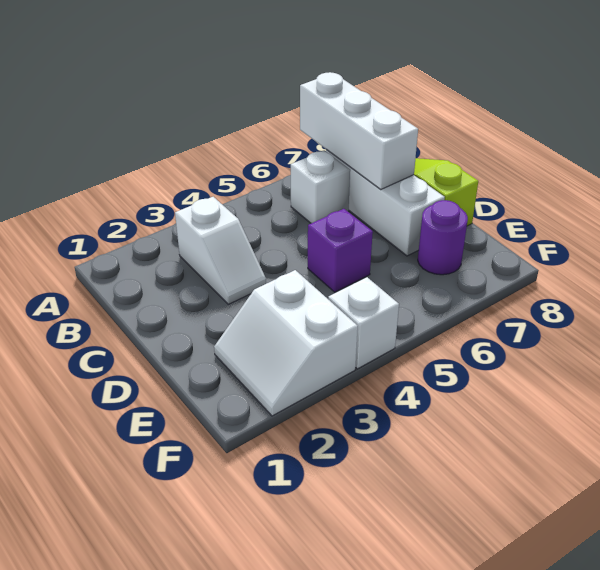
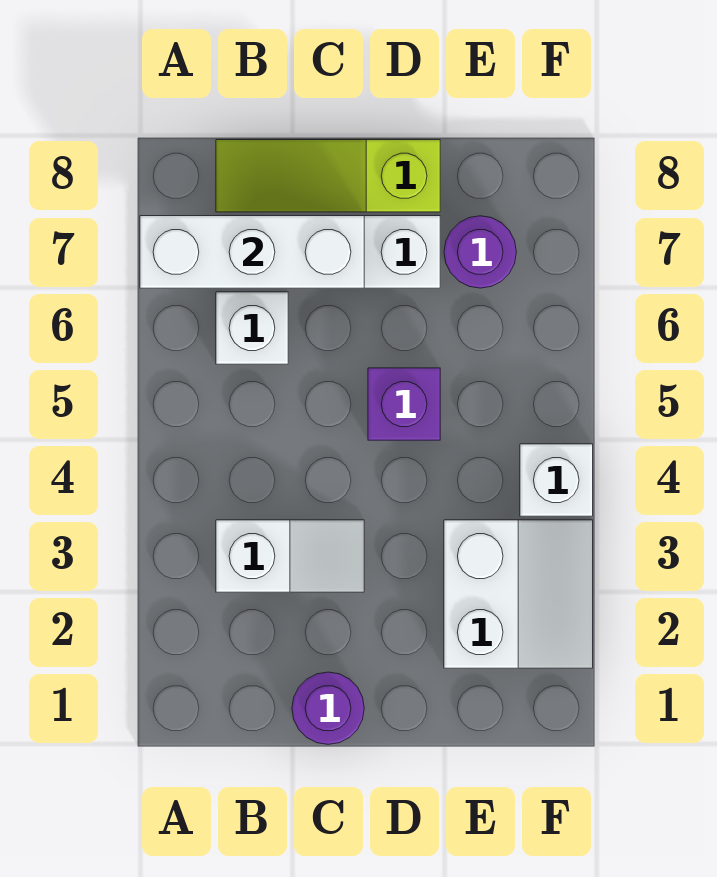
none -> purple 1x1 round brick [292,672,364,744]
white 2x2 slope [214,270,358,416] -> white 2x2 slope turned to [444,520,593,668]

